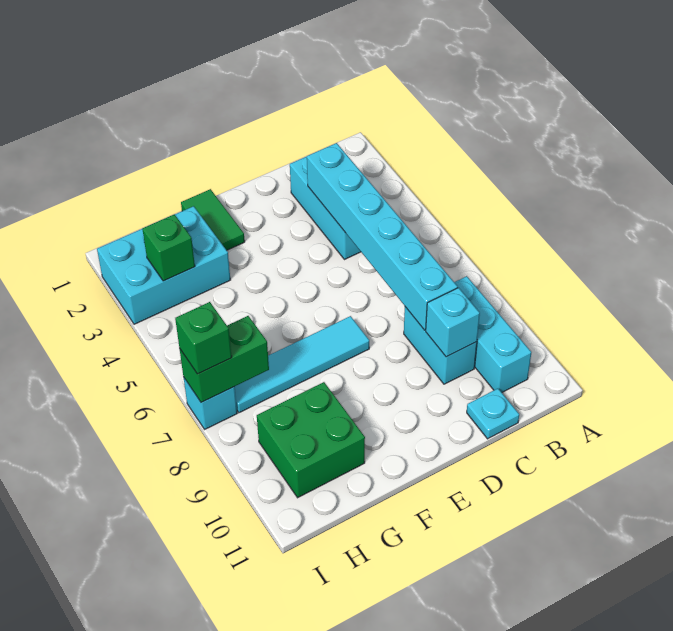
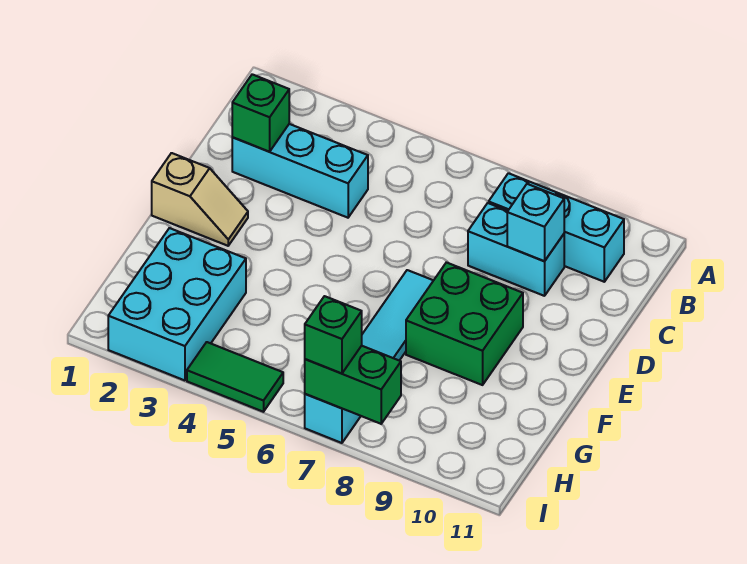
cyan 1x6 brick [307,143,458,330] -> none
cyan 1x1 plate [467,389,519,439] -> none
none -> tan 1x2 slope [152,153,248,246]
green 1x2 tile [181,189,245,250] -> green 1x2 tile moved to [187,342,283,412]
green 2x2 brick [257,382,365,498] -> green 2x2 brick moved to [406,262,523,385]
green 1x1 brick [142,214,195,281] -> green 1x1 brick moved to [232,74,289,152]
green 1x2 brick [179,316,269,403] -> green 1x2 brick turned to [305,346,401,424]

